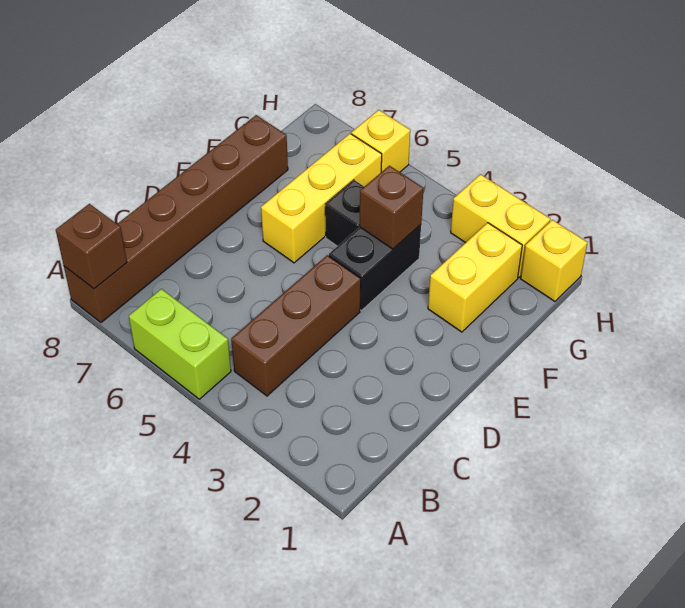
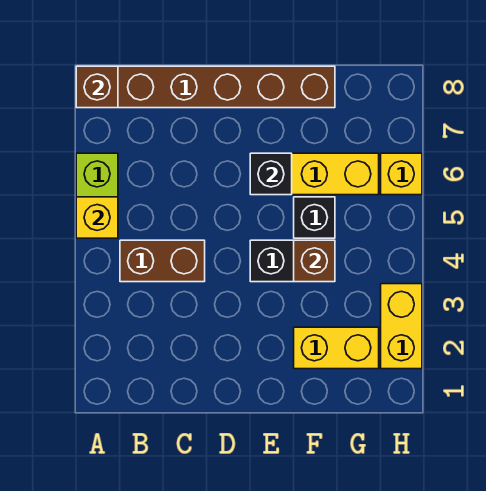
brown 1x3 brick [231,255,361,396] -> brown 1x2 brick [120,240,205,282]
none -> black 1x1 brick [250,153,292,195]
yellow 1x1 brick [521,220,587,301] -> yellow 1x1 brick moved to [76,197,118,238]

